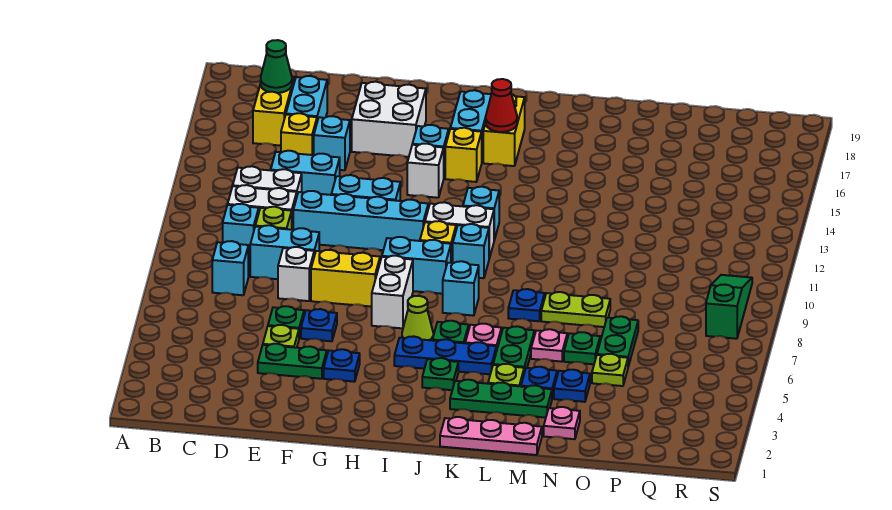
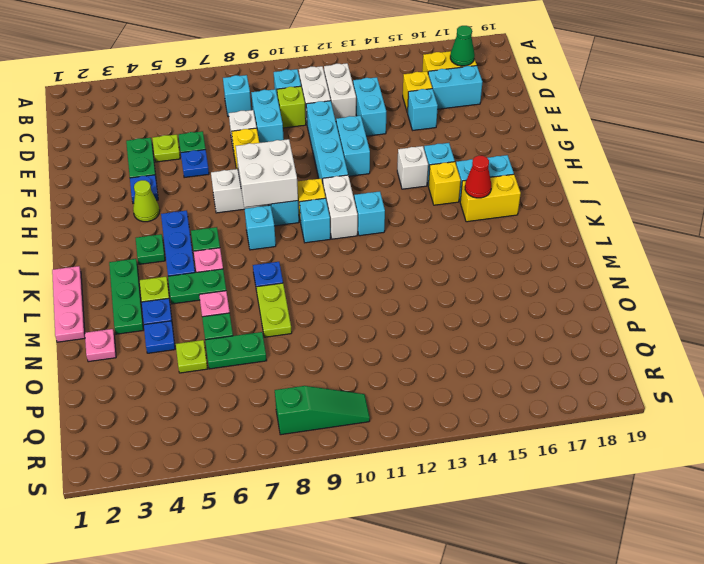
white 2x2 brick [352,82,426,157] -> white 2x2 brick moved to [236,139,298,207]
lime 1x1 cone [402,296,433,340] -> lime 1x1 cone moved to [133,180,160,222]

